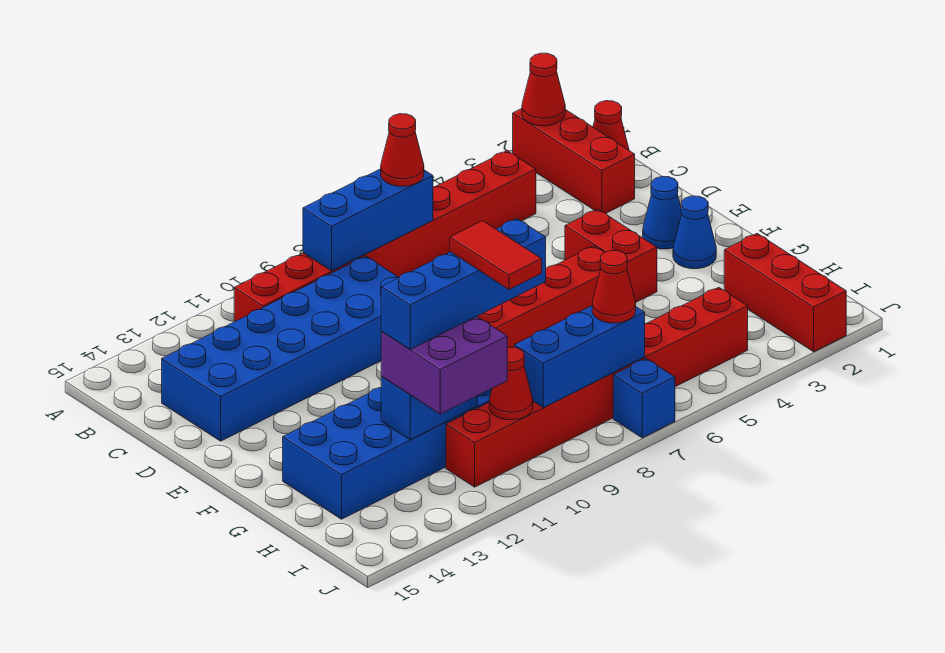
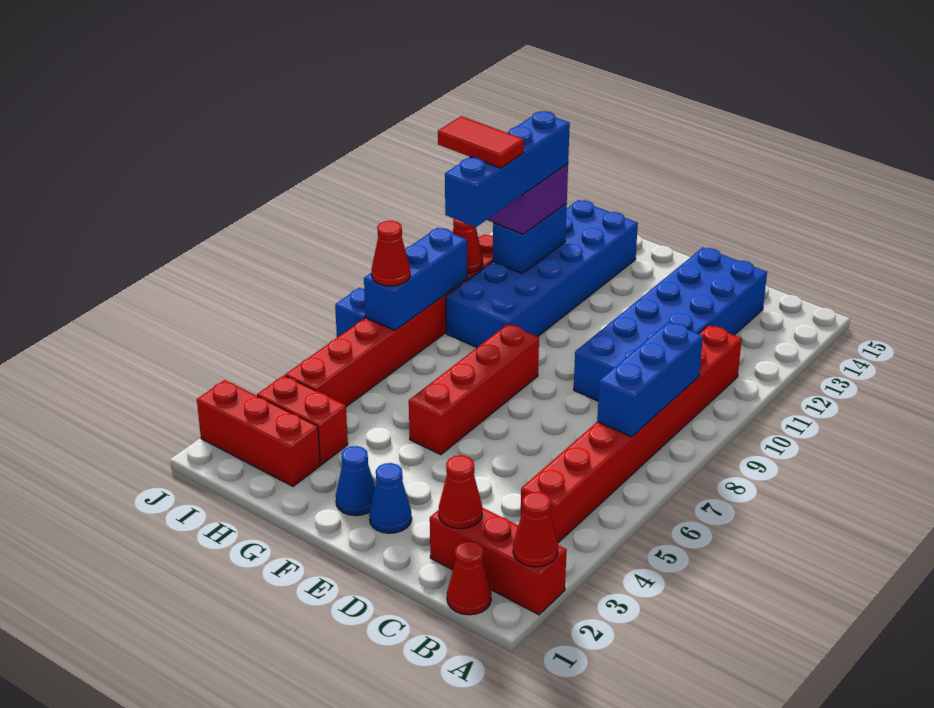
red 1x1 cone [381,114,424,186] -> red 1x1 cone moved to [439,455,482,529]
red 1x2 brick [565,209,657,302] -> red 1x2 brick moved to [257,376,348,465]

